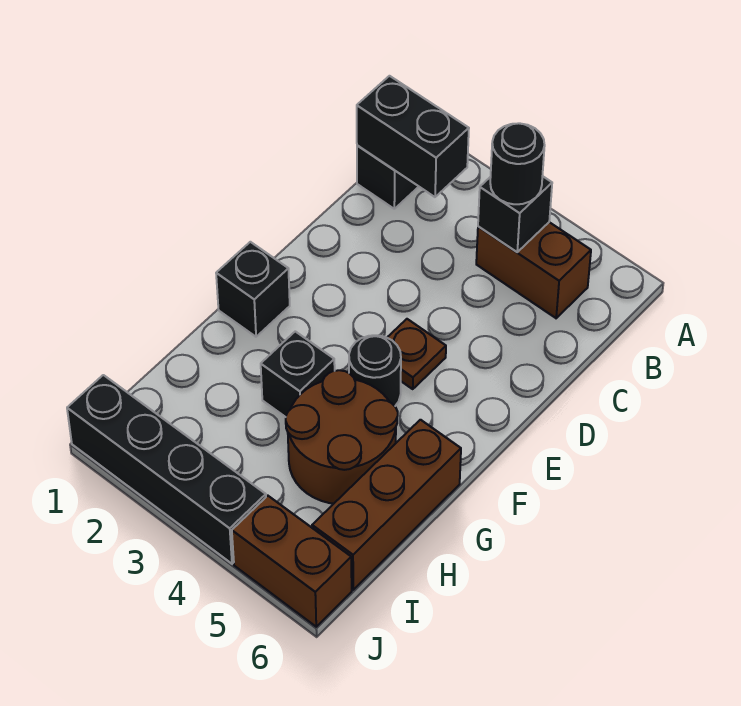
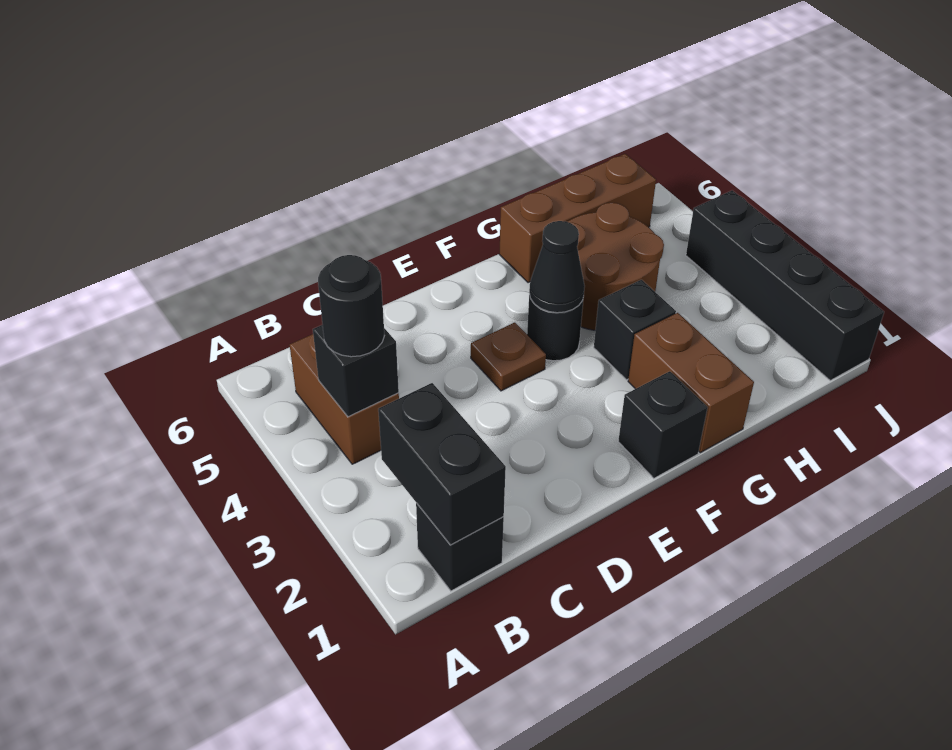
none -> black 1x1 cone [529,221,585,313]
brown 1x2 brick [232,496,352,627] -> brown 1x2 brick moved to [628,313,754,453]

